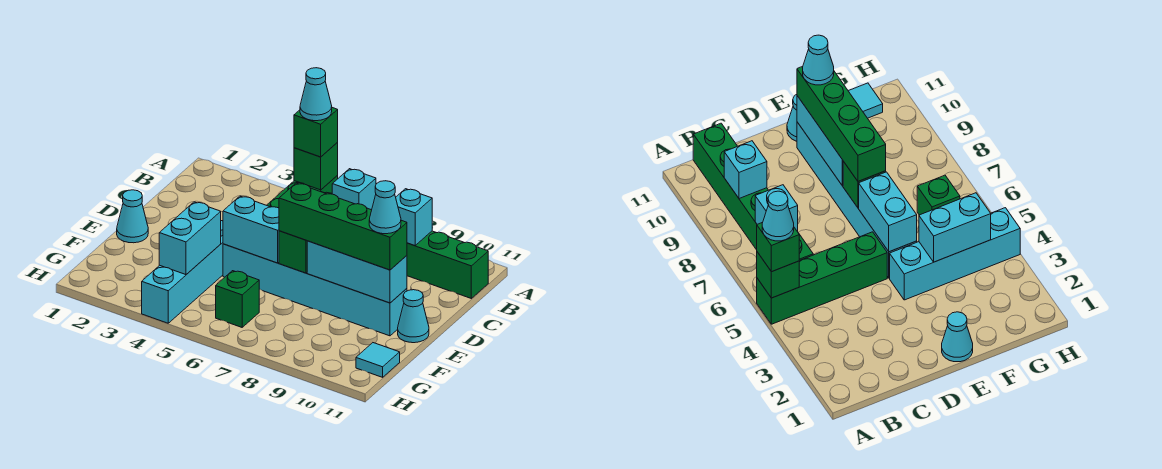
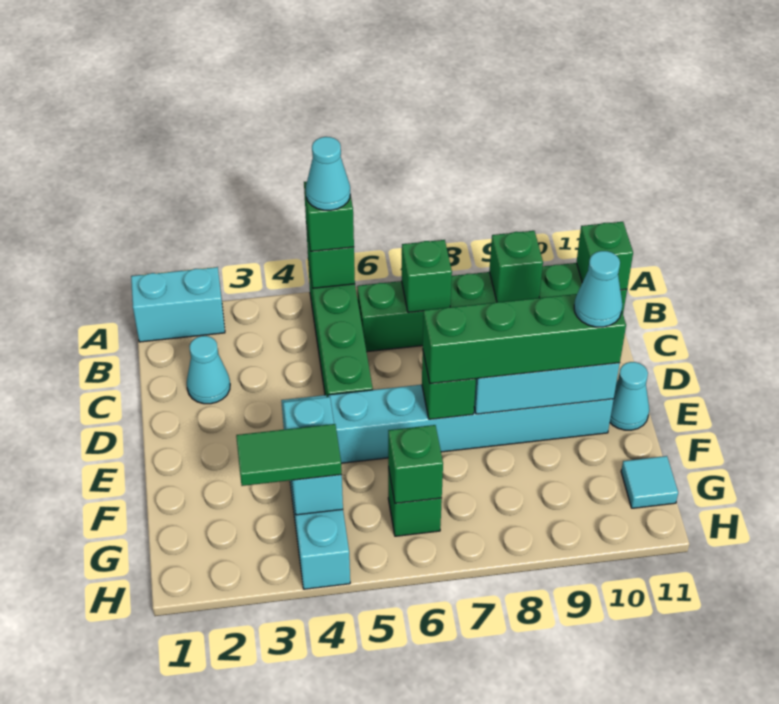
cyan 1x1 brick [332,169,376,210] -> green 1x1 brick [402,240,452,312]
cyan 1x1 brick [396,189,432,246] -> green 1x1 brick [489,231,543,302]
none -> green 1x1 brick [576,222,633,290]
cyan 1x1 cone [117,190,148,243] -> cyan 1x1 cone moved to [187,336,230,404]
cyan 1x2 brick [223,196,279,263] -> cyan 1x2 brick moved to [131,267,225,342]
none -> green 1x2 tile [236,424,342,486]
none -> green 1x1 brick [388,425,443,503]

